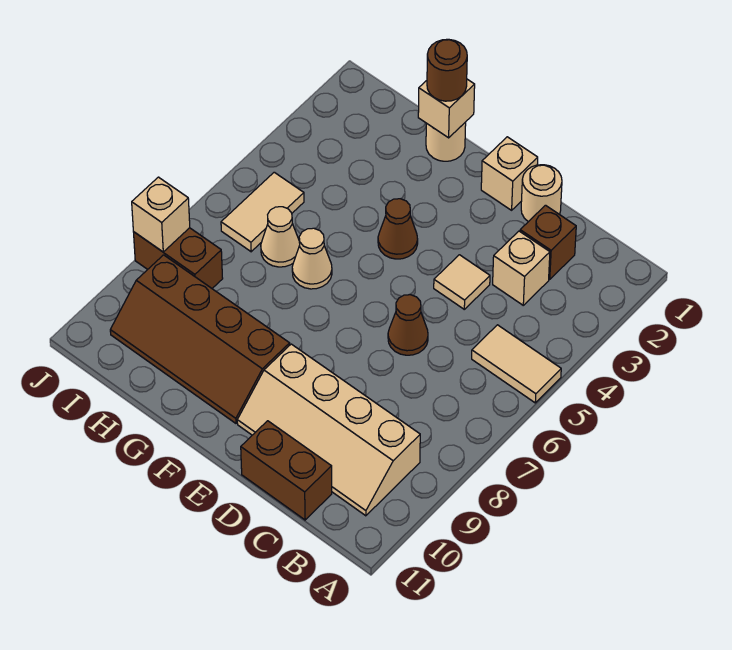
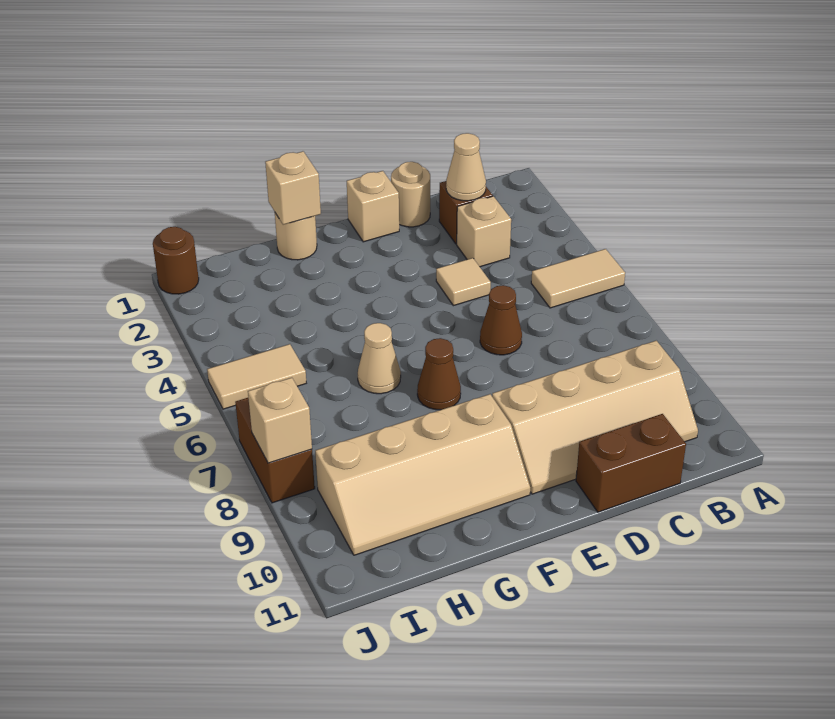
brown 1x1 cone [378,199,418,259] -> brown 1x1 cone moved to [417,338,461,410]
brown 2x4 slope [110,255,290,423] -> tan 2x4 slope [315,394,530,555]
brown 1x1 round brick [427,39,467,101] -> brown 1x1 round brick moved to [153,227,199,294]
tan 1x1 cone [261,207,300,267] -> tan 1x1 cone moved to [446,133,486,201]
tan 1x2 tile [221,172,304,252] -> tan 1x2 tile turned to [207,344,306,409]
brown 1x2 brick [134,228,223,288] -> brown 1x2 brick turned to [235,398,315,503]

